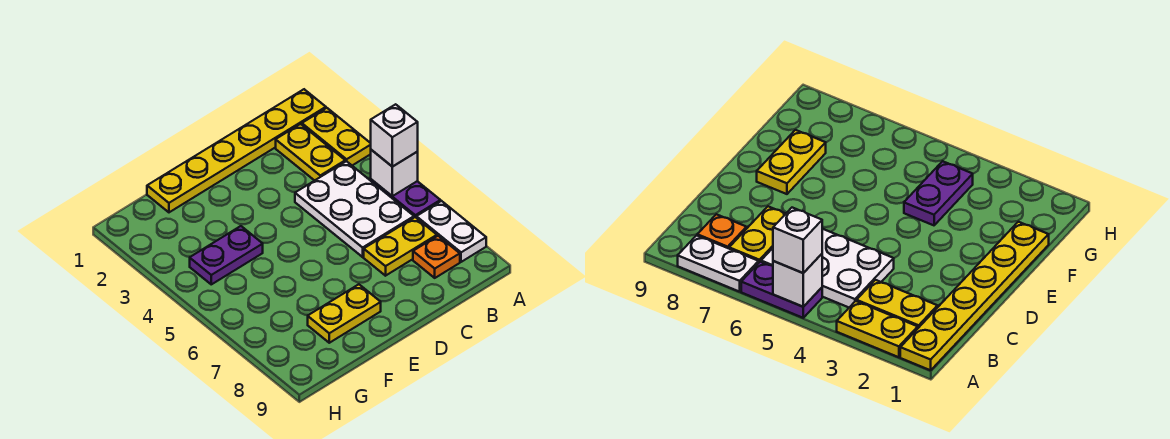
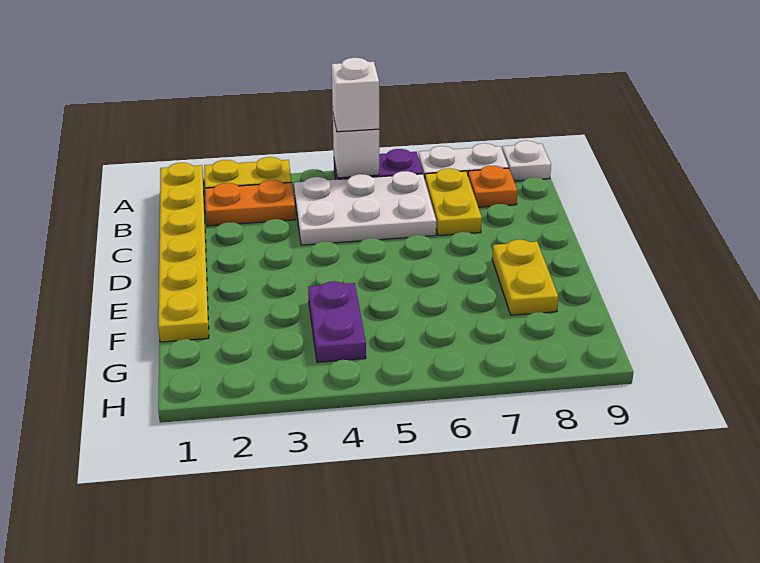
none -> white 1x1 plate [502,141,551,181]
yellow 1x2 plate [276,124,345,181] -> orange 1x2 plate [205,180,295,226]

